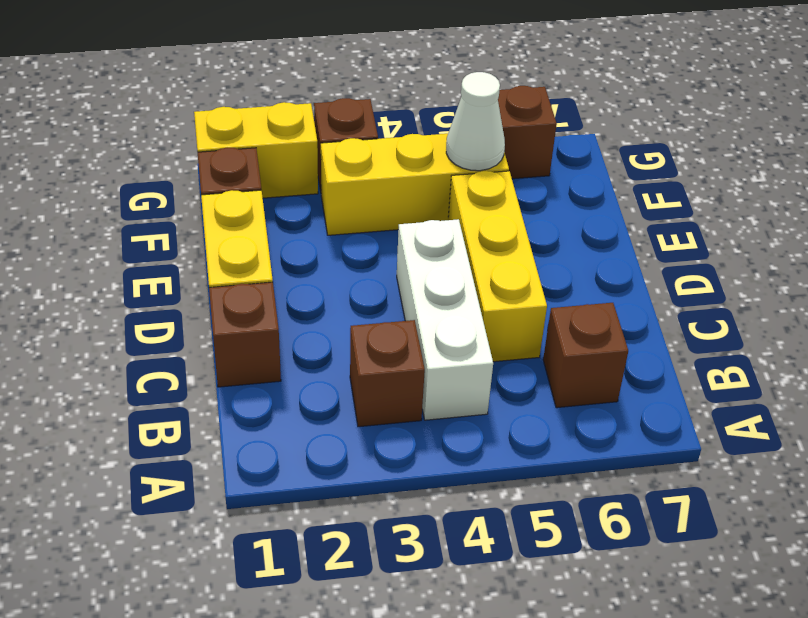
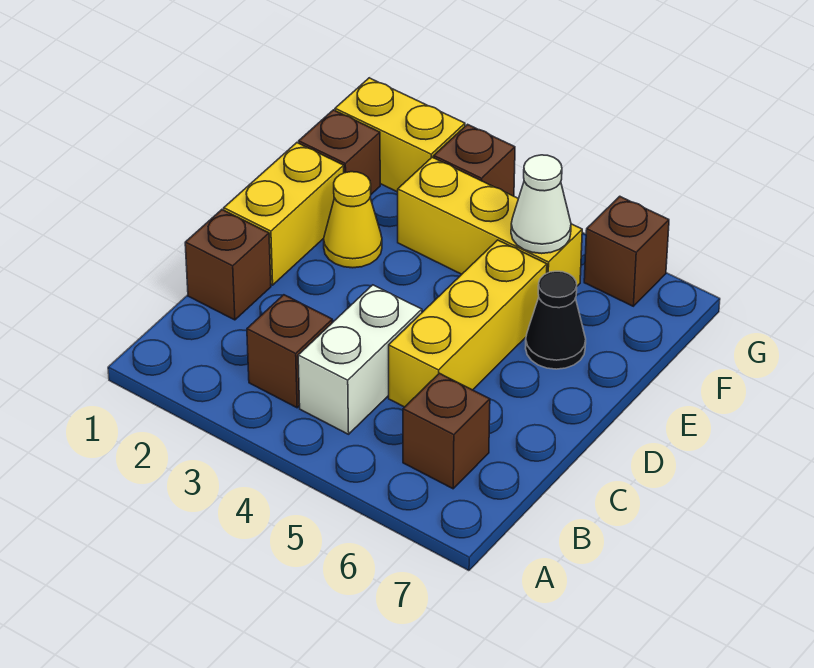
white 1x3 brick [397,219,493,420] -> white 1x2 brick [298,285,422,434]
none -> yellow 1x1 cone [324,172,382,268]
none -> black 1x1 cone [526,271,586,369]

